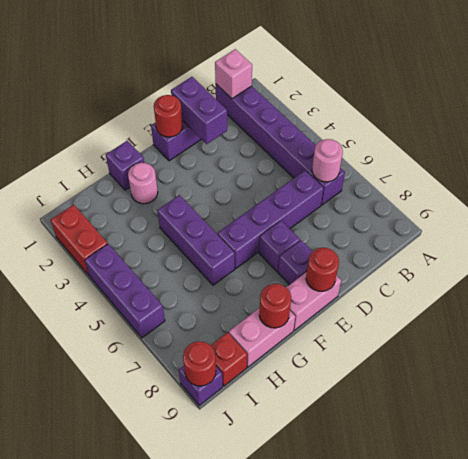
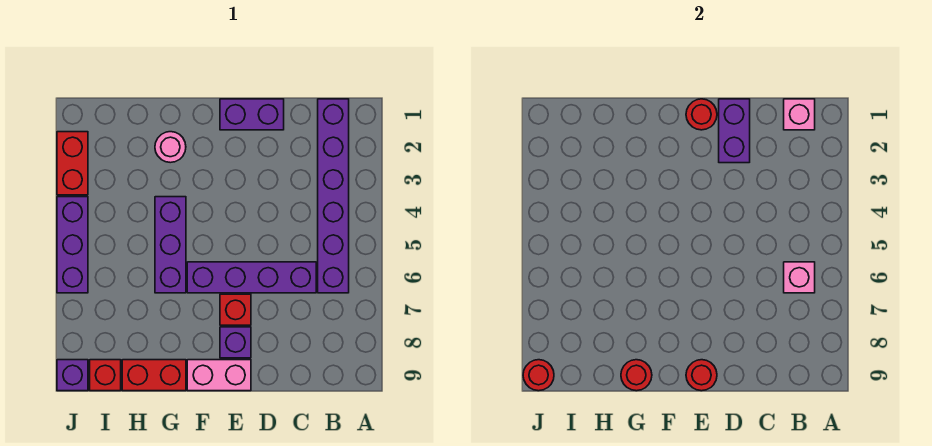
pink 1x1 round brick [312,139,343,182] -> pink 1x1 brick [784,262,815,293]
purple 1x1 brick [259,221,300,272] -> red 1x1 brick [220,294,251,325]
purple 1x1 brick [106,141,144,190] -> none
pink 1x2 brick [229,308,295,367] -> red 1x2 brick [122,360,186,391]

